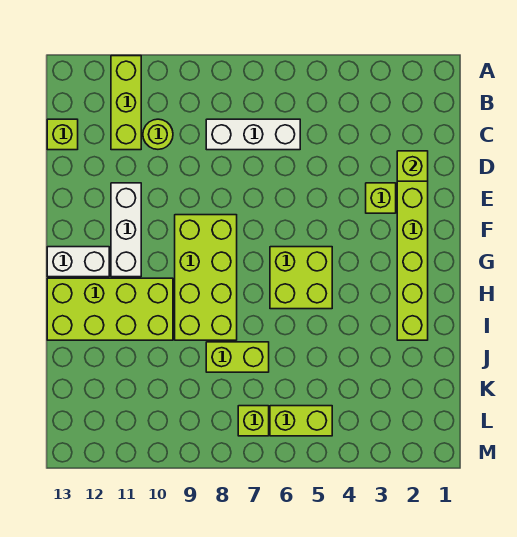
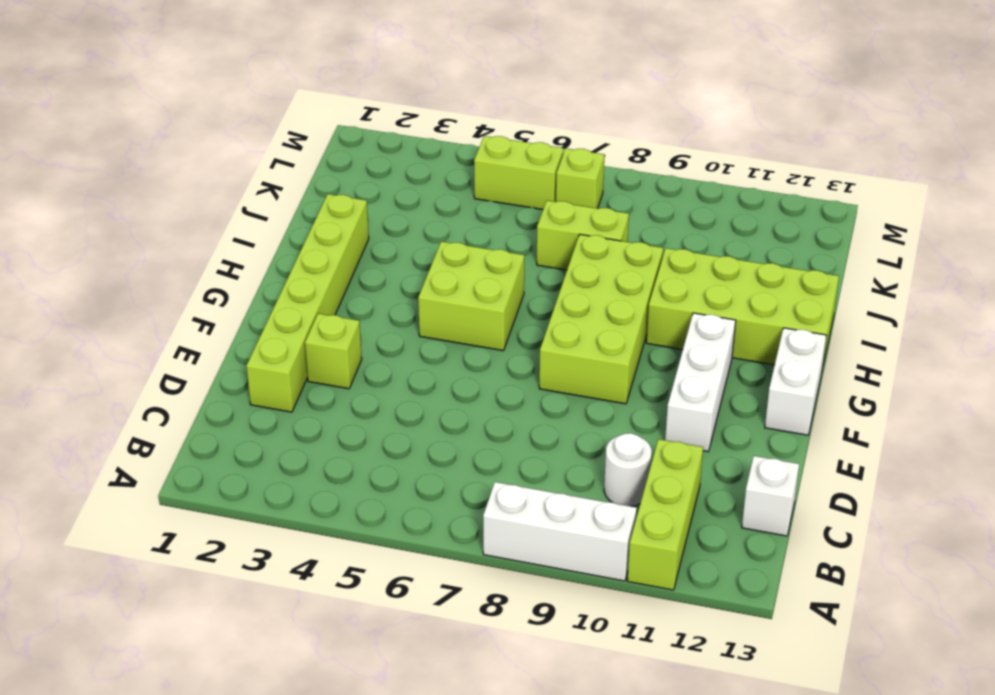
white 1x3 brick [206,119,300,150] -> white 1x3 brick moved to [483,482,637,581]
lime 1x1 round brick [143,119,173,149] -> white 1x1 round brick [604,433,652,506]
lime 1x1 brick [47,119,78,150] -> white 1x1 brick [742,456,799,536]
lime 1x1 brick [397,151,428,181] -> none
white 1x2 brick [47,247,109,277] -> white 1x2 brick turned to [765,328,827,435]

